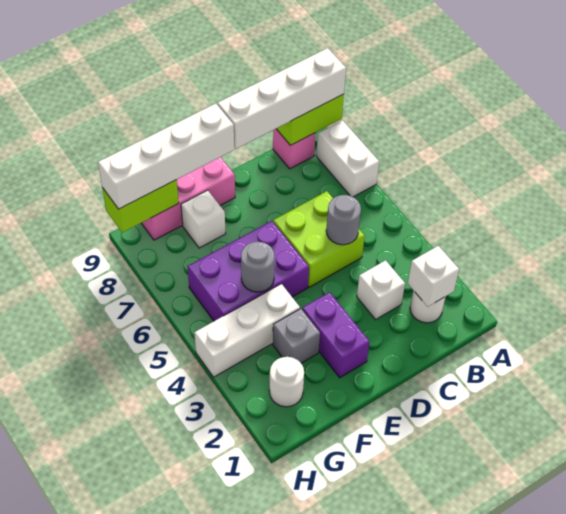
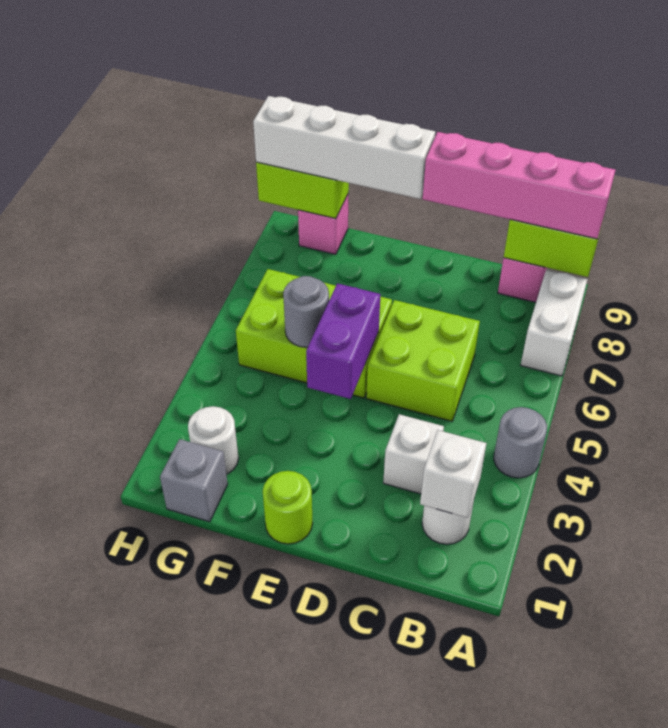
white 1x4 brick [218,48,346,149] -> pink 1x4 brick [423,132,615,239]
grey 1x1 round brick [326,195,361,245] -> grey 1x1 round brick moved to [494,407,547,478]
none -> lime 1x1 round brick [263,471,313,544]
purple 1x2 brick [302,292,369,378] -> purple 1x2 brick moved to [306,283,380,399]
purple 2x3 brick [187,221,309,321] -> lime 2x3 brick [236,269,392,398]
pink 1x3 brick [141,157,235,240] -> pink 1x1 brick [298,195,348,254]
grey 1x1 brick [273,309,320,363] -> grey 1x1 brick moved to [160,439,228,522]
white 1x3 brick [194,284,300,377] -> none
white 1x1 brick [181,190,226,248] -> none

